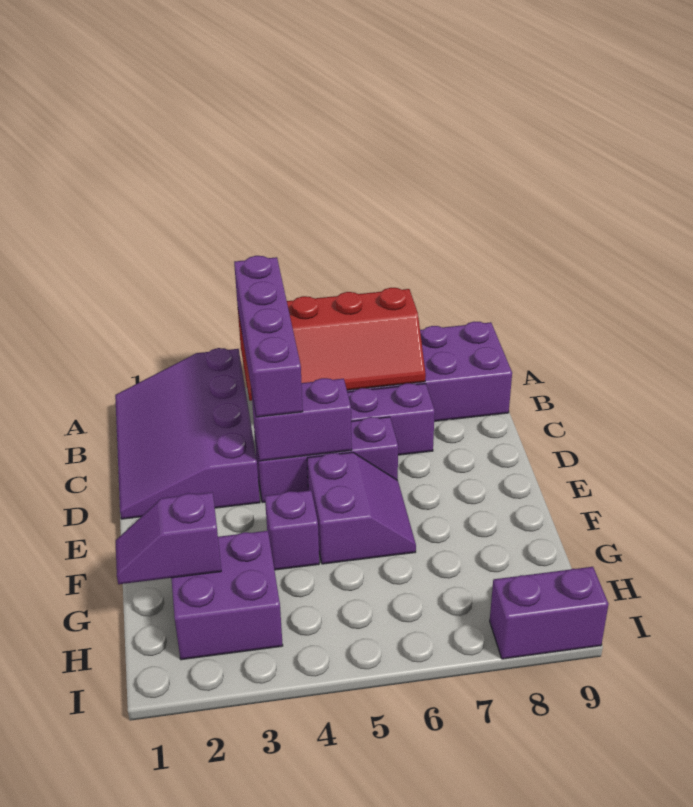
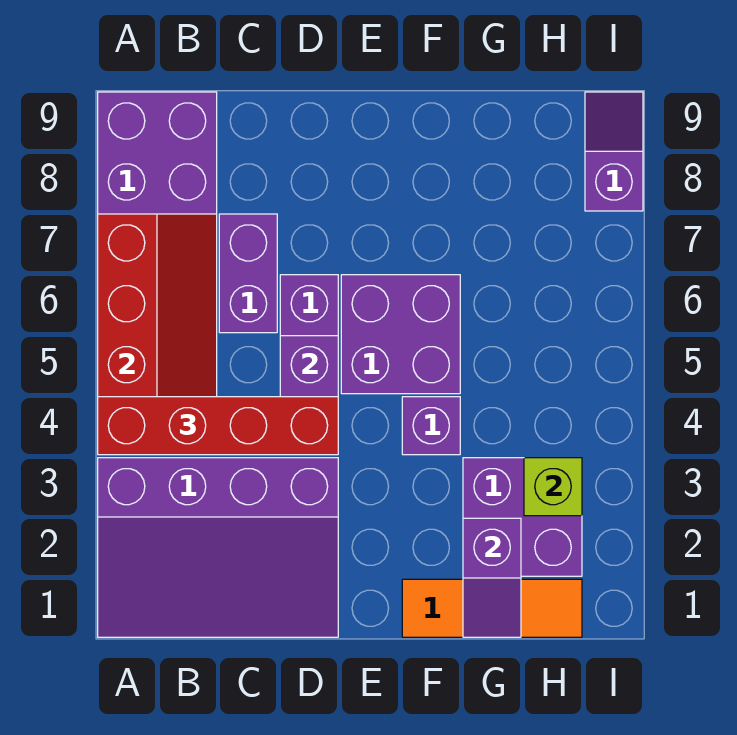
purple 1x4 brick [234,256,303,417] -> red 1x4 brick [98,397,338,455]
purple 2x2 slope [307,452,416,564] -> purple 2x2 brick [341,275,460,394]
none -> orange 1x3 tile [402,579,582,637]
none -> lime 1x1 brick [524,458,582,516]
purple 1x2 brick [490,567,609,659] -> purple 1x2 slope [585,92,643,211]

